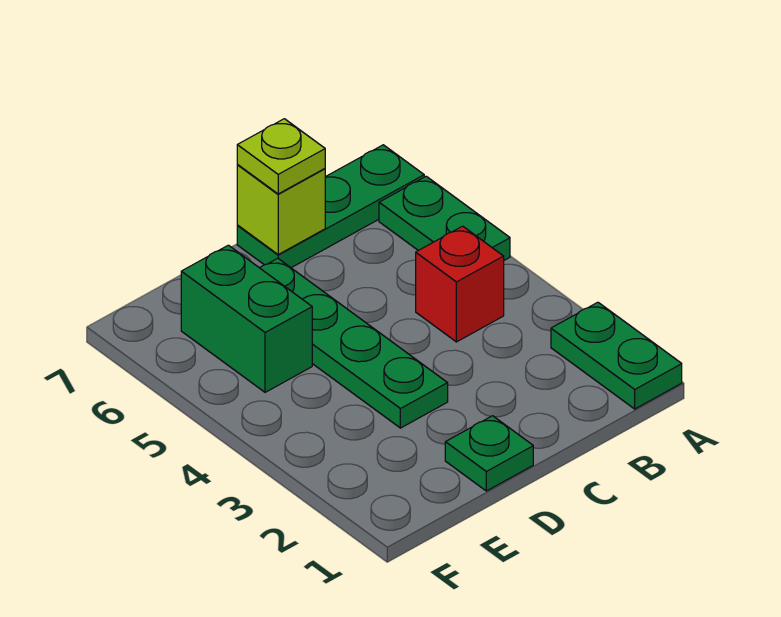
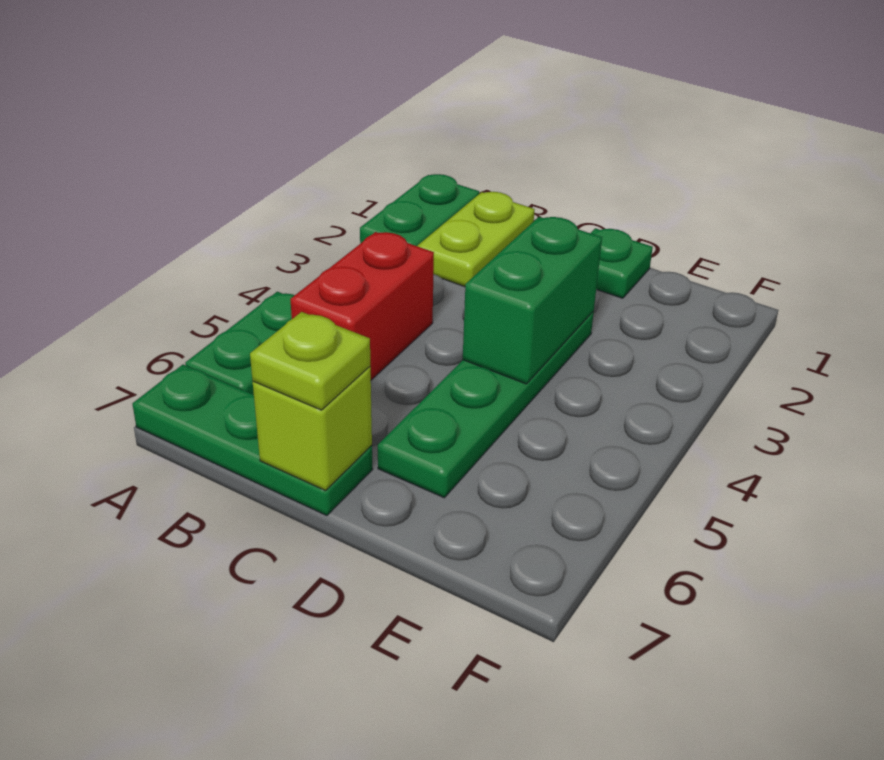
none -> lime 1x2 plate [418,192,535,287]
red 1x1 brick [416,226,504,342] -> red 1x2 brick [290,232,434,380]
green 1x2 brick [181,245,312,392] -> green 1x2 brick moved to [463,217,602,384]

